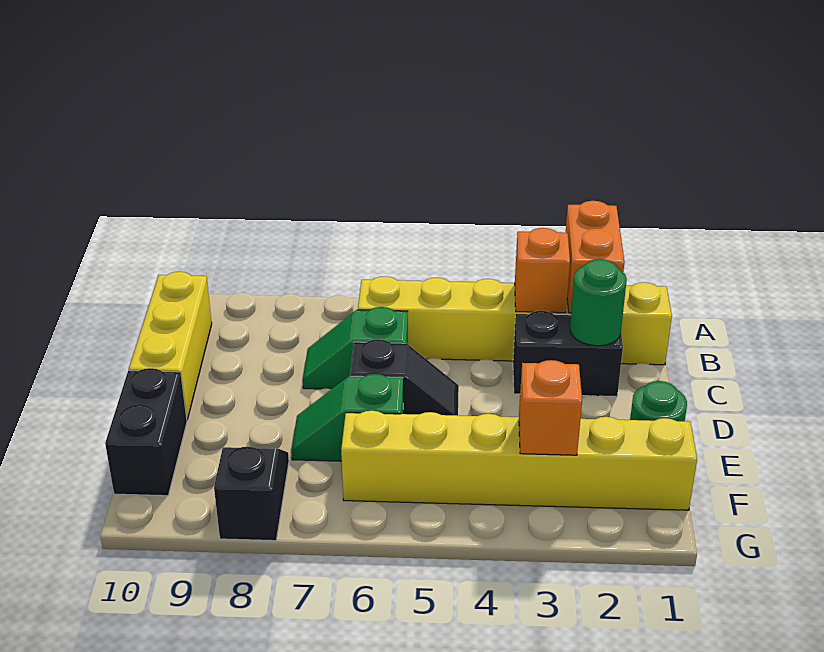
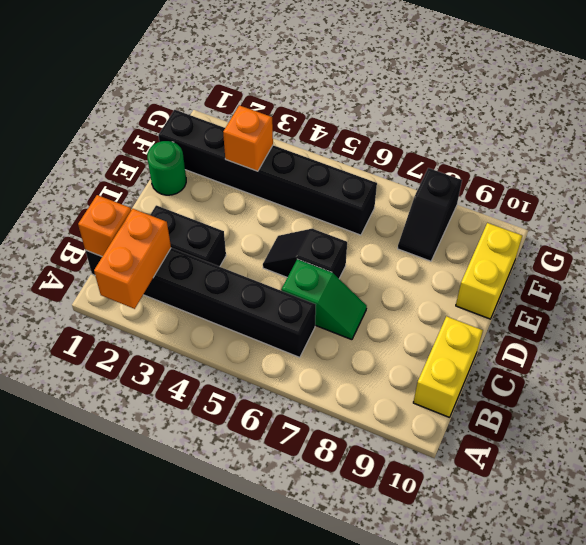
yellow 1x6 brick [358,276,672,365] -> black 1x6 brick [85,248,316,357]
orange 1x1 brick [515,228,570,313] -> orange 1x1 brick moved to [78,195,131,257]
yellow 1x3 brick [129,272,212,420] -> yellow 1x2 brick [413,316,483,417]
green 1x1 round brick [570,259,627,346] -> none
green 1x2 slope [291,374,403,461] -> none
black 1x2 brick [105,368,187,496] -> yellow 1x2 brick [456,223,522,319]
yellow 1x6 brick [341,411,697,510] -> black 1x6 brick [158,110,377,235]

